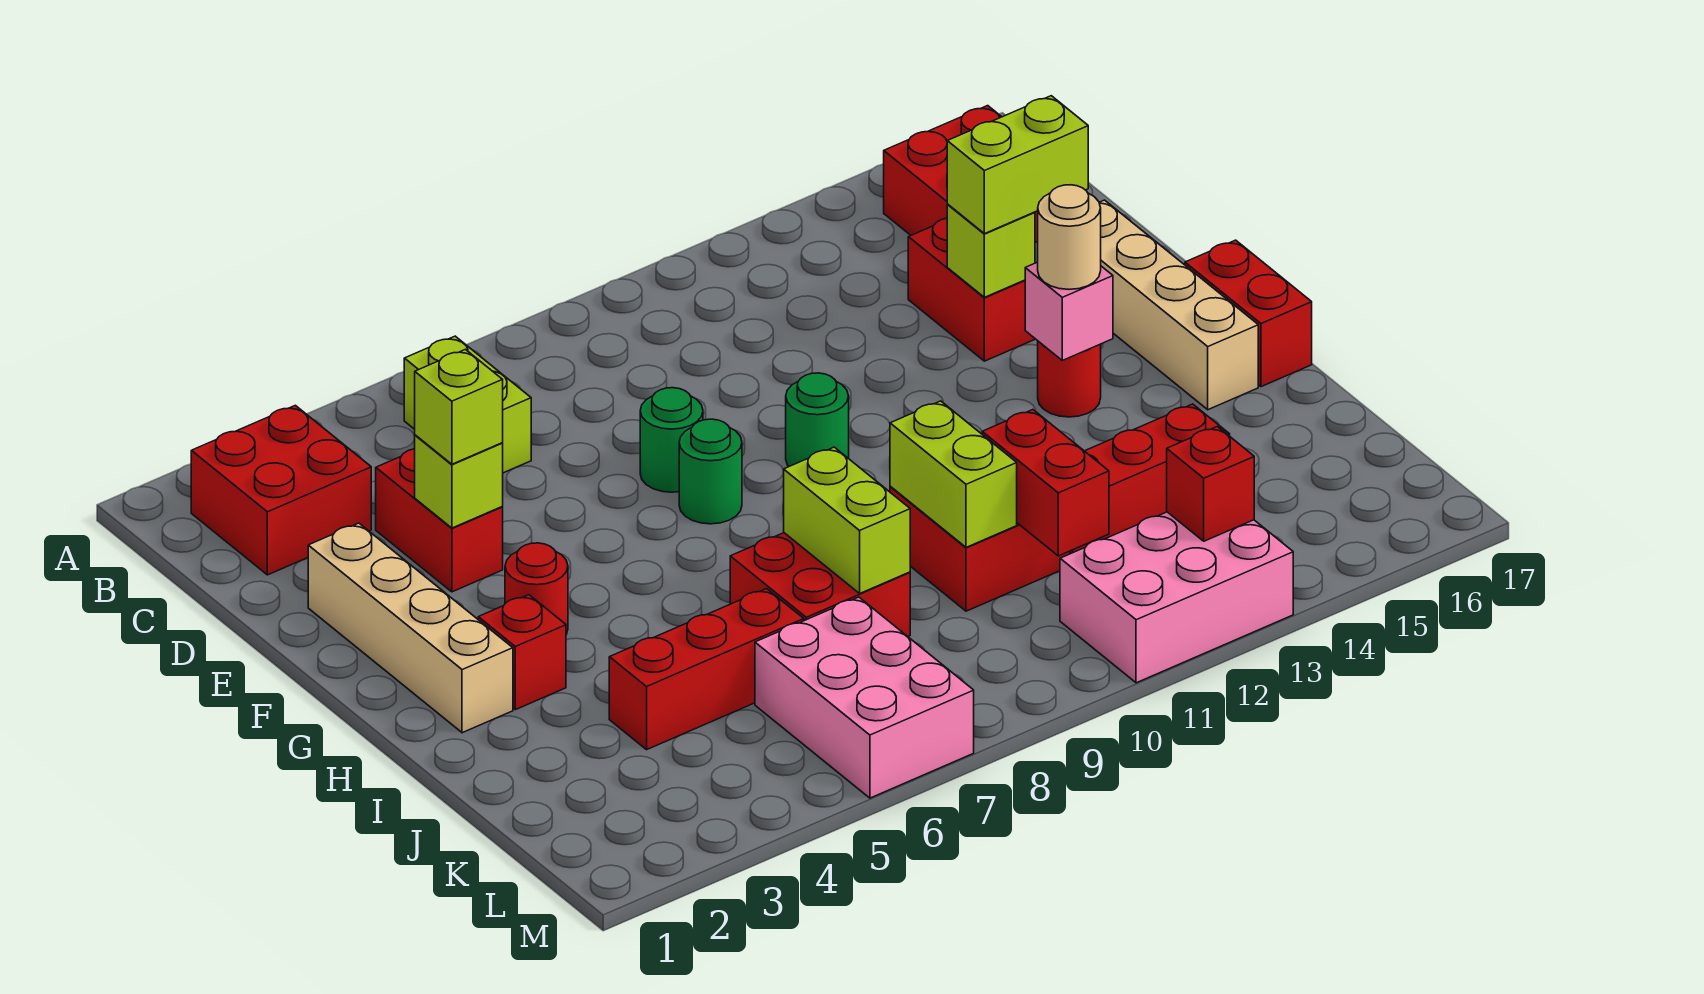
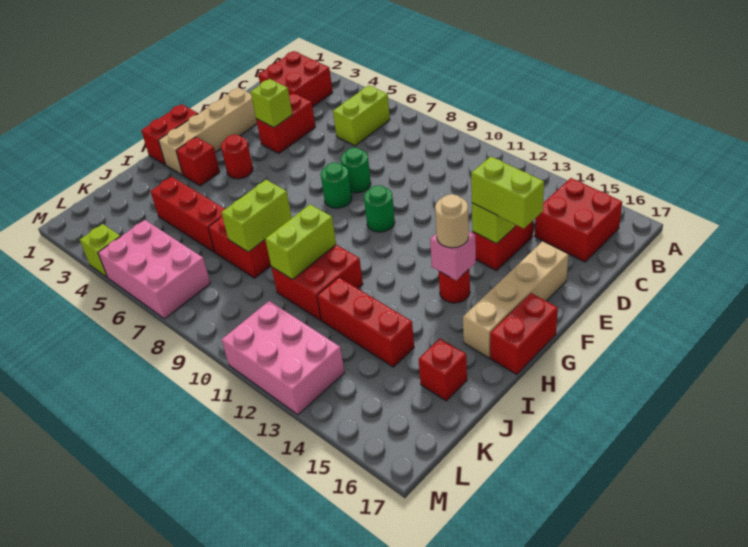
lime 1x1 brick [415,349,503,464] -> lime 1x1 brick moved to [80,224,121,277]
red 1x2 brick [982,410,1109,556] -> red 1x2 brick moved to [141,104,198,165]
pink 2x3 brick [755,597,974,798] -> pink 2x3 brick turned to [98,220,210,319]
red 1x1 brick [1167,426,1254,541] -> red 1x1 brick moved to [419,338,467,401]

